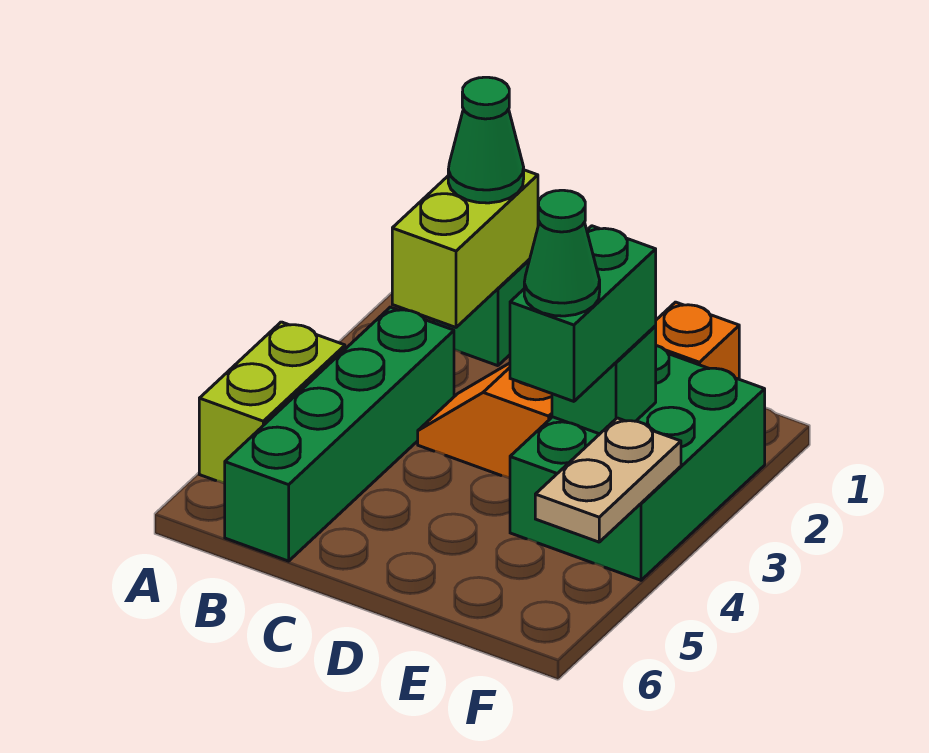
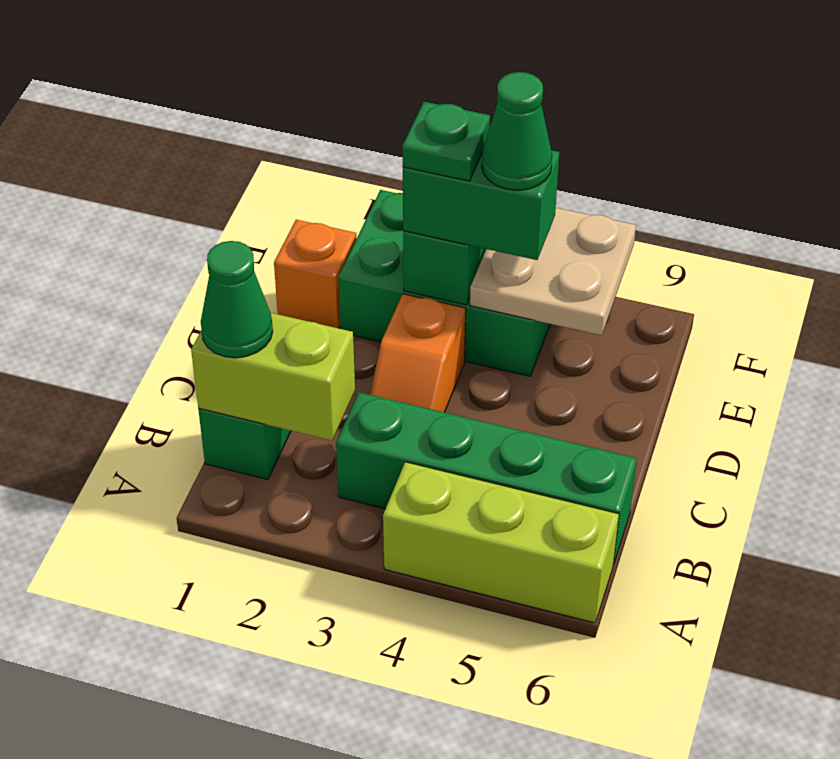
lime 1x2 brick [199,322,345,483] -> lime 1x3 brick [383,462,619,623]
none -> green 1x1 plate [402,102,490,181]
tan 1x2 plate [535,418,681,542] -> tan 2x2 plate [470,208,636,335]

